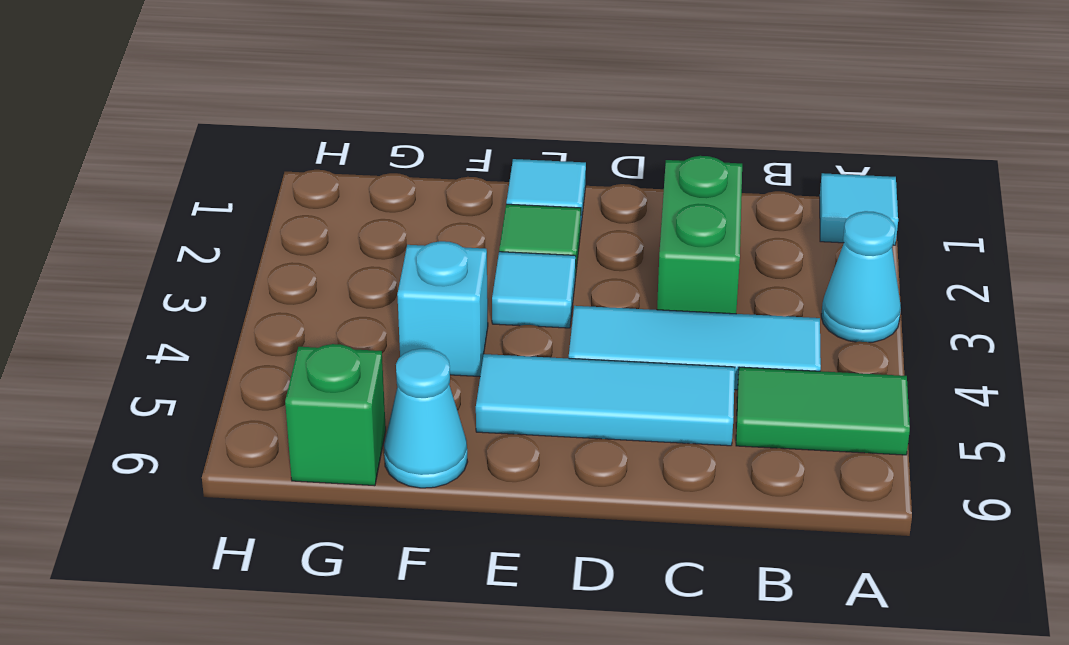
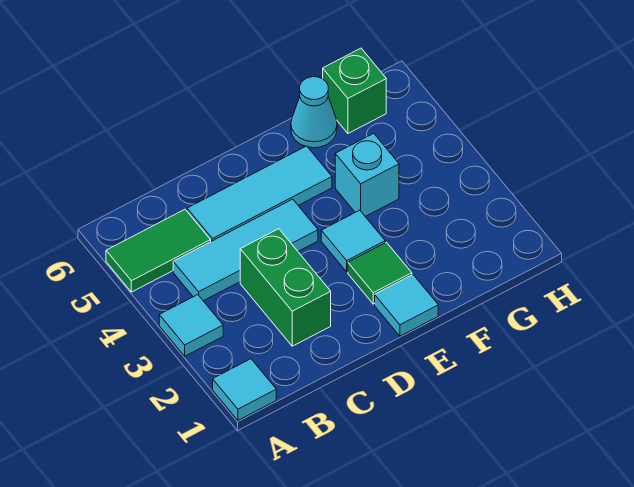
cyan 1x1 cone [821,211,901,342] -> cyan 1x1 tile [159,295,223,356]

